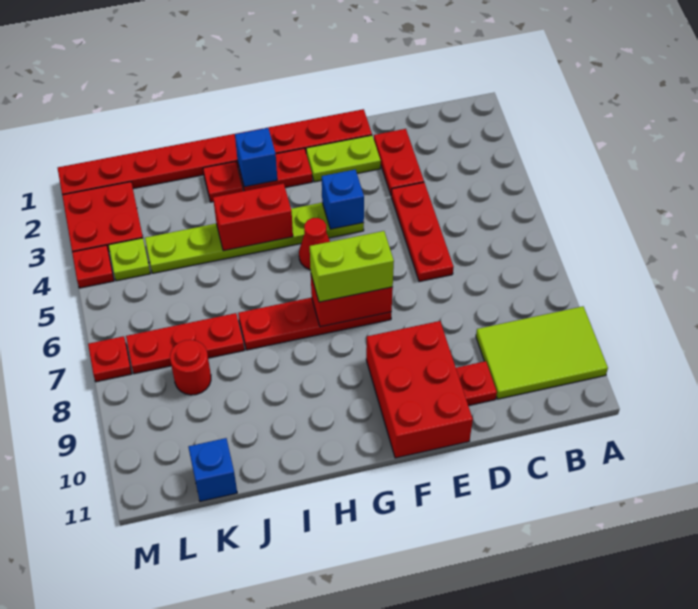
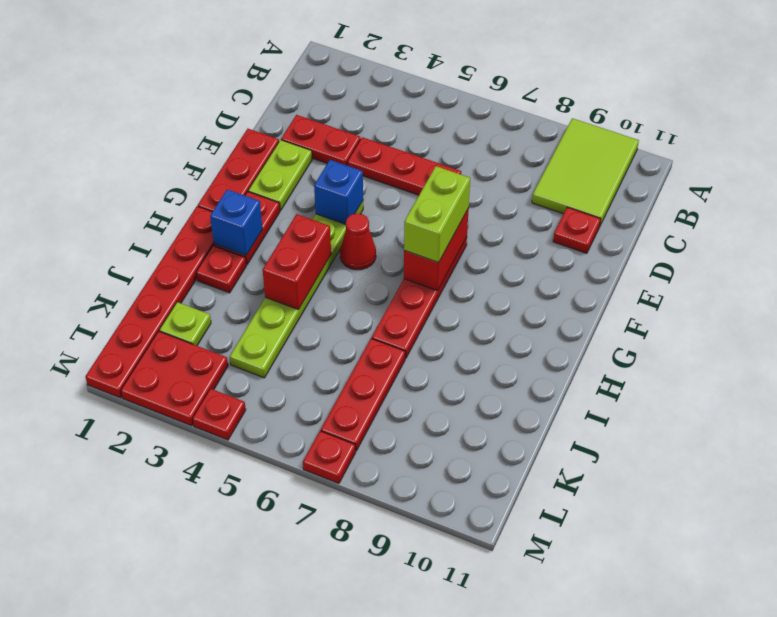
red 2x3 brick [366,321,473,458] -> none
red 1x1 round brick [170,340,211,395] -> none
blue 1x1 brick [188,438,237,501] -> none
lime 1x1 plate [109,238,150,281] -> lime 1x1 plate moved to [159,302,211,346]

